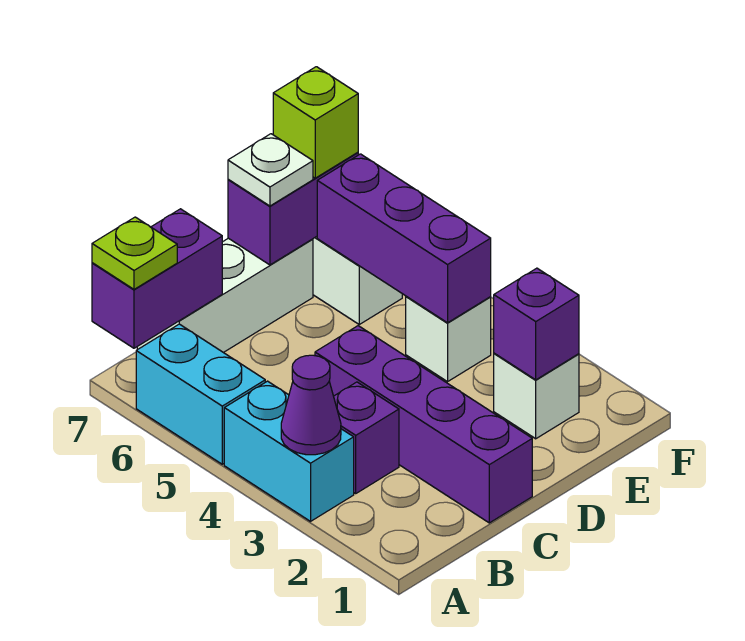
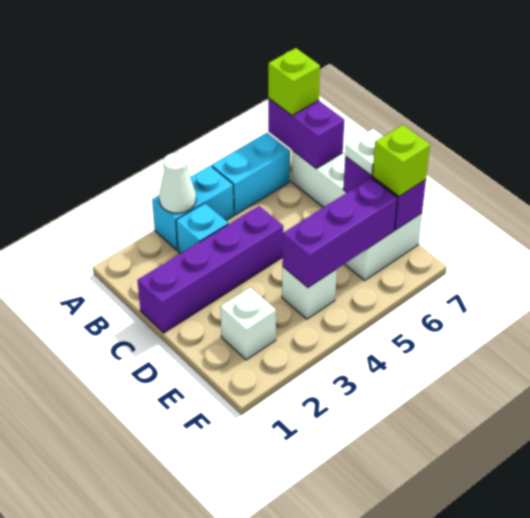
purple 1x1 cone [281,355,341,455] -> white 1x1 cone [159,153,196,213]
lime 1x1 plate [92,217,177,289] -> lime 1x1 brick [268,48,320,115]
purple 1x1 brick [334,382,399,493] -> cyan 1x1 brick [176,203,228,254]
purple 1x1 brick [494,268,579,380] -> none

